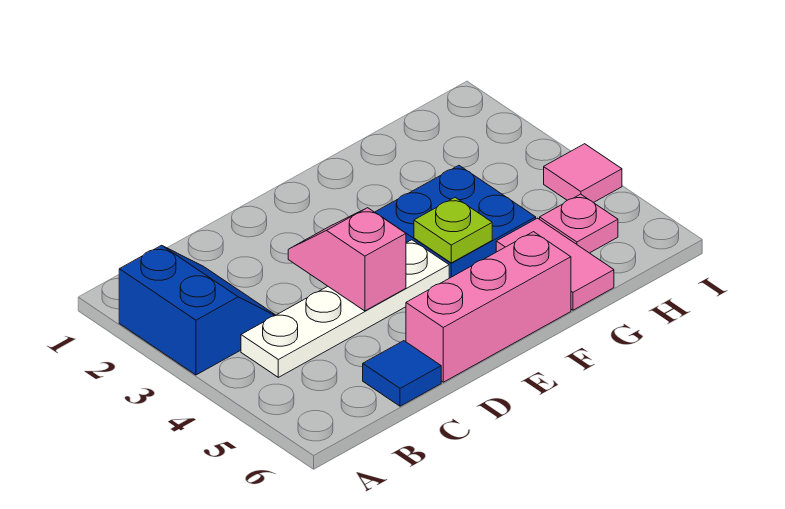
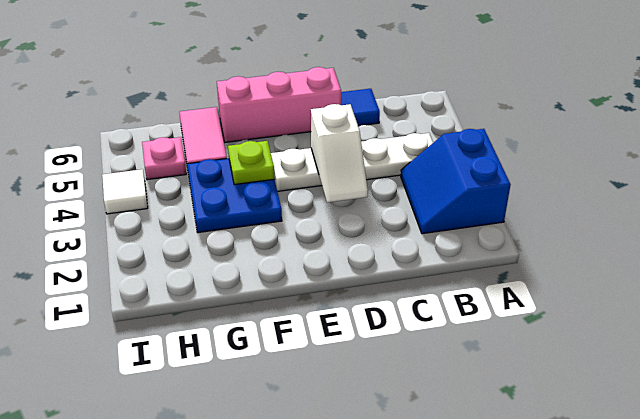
pink 1x2 slope [288,208,406,311] -> white 1x2 slope [311,104,368,203]
pink 1x1 tile [544,144,622,203] -> white 1x1 tile [102,169,148,214]

